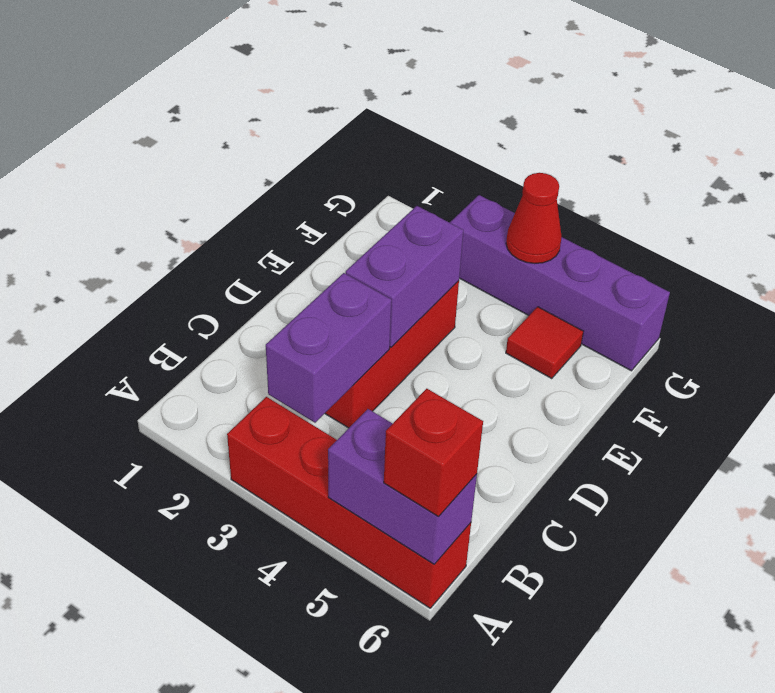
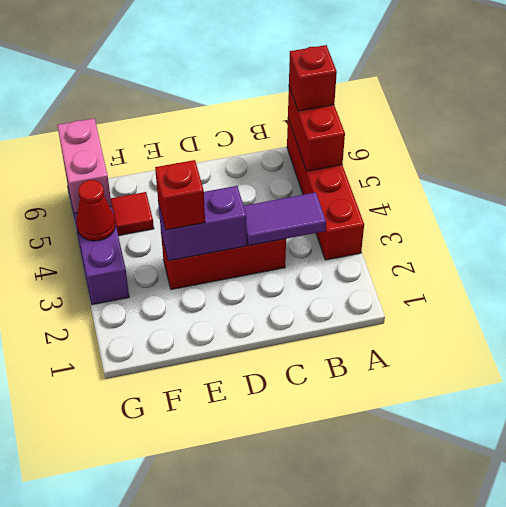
purple 1x2 brick [328,409,477,564] -> red 1x2 brick [288,87,345,171]
purple 1x2 brick [266,273,391,423] -> purple 1x2 tile [244,192,326,246]
none -> red 1x1 brick [155,160,205,230]
none -> pink 1x2 brick [57,118,112,213]

